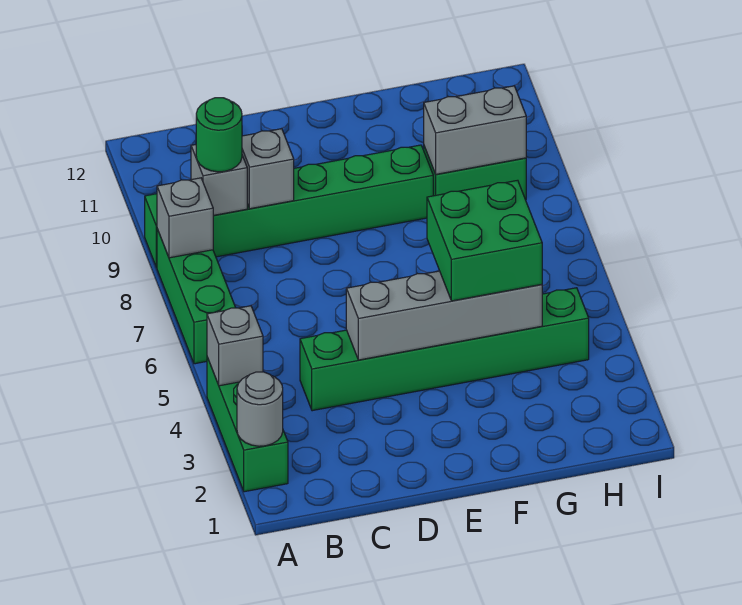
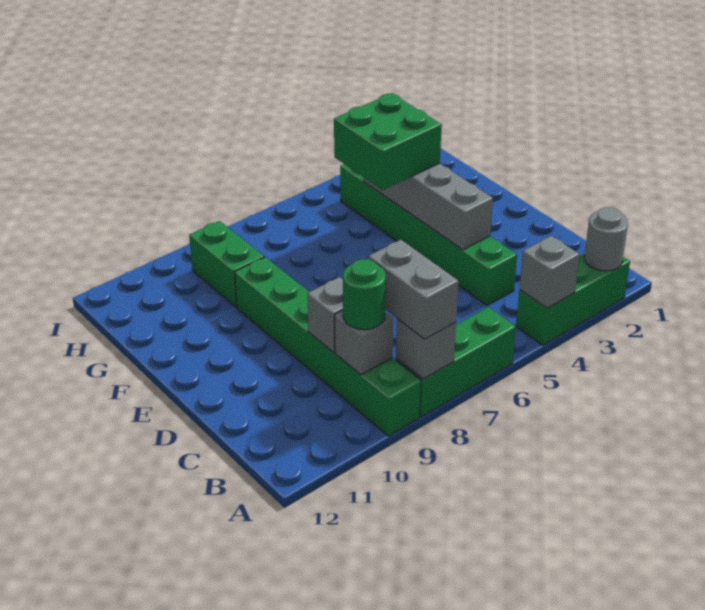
grey 1x2 brick [424,86,526,174] -> grey 1x2 brick moved to [369,240,459,339]

